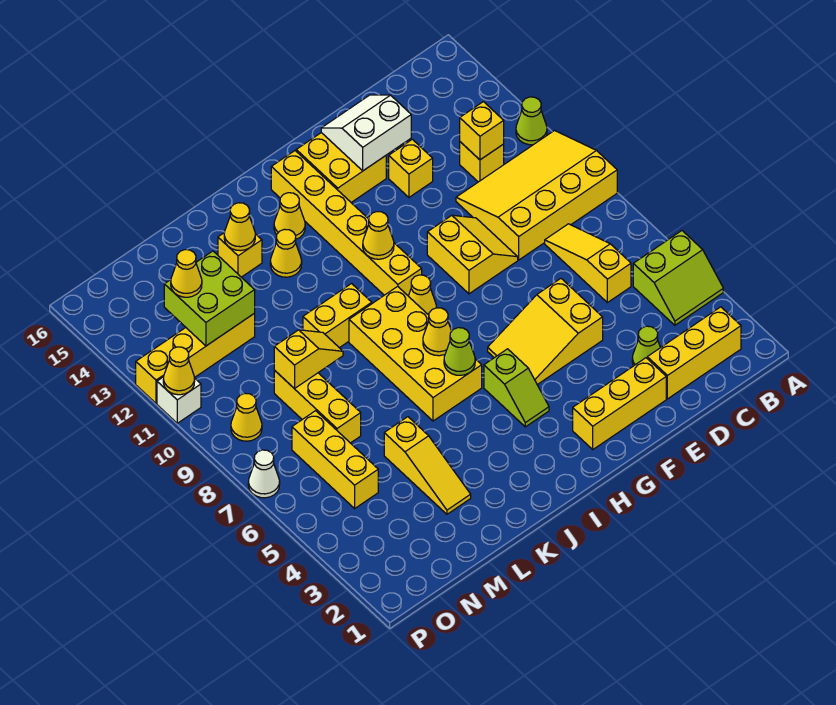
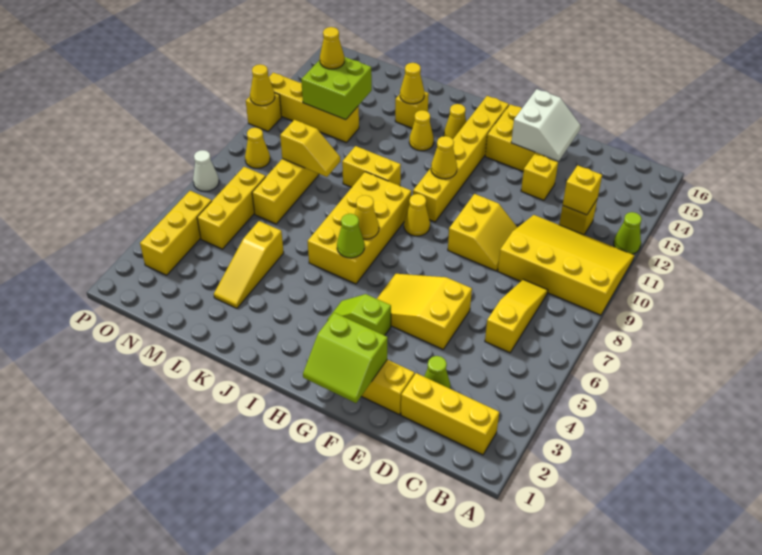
lime 2x2 slope [633,231,723,325] -> lime 2x2 slope moved to [303,313,388,403]
white 2x2 slope [321,95,411,171] -> white 2x2 slope turned to [511,89,581,161]
lime 1x2 slope [484,349,549,427] -> lime 1x2 slope turned to [327,294,391,336]
none -> yellow 1x3 brick [140,191,212,275]
white 1x1 brick [157,377,201,423] -> yellow 1x1 brick [246,93,282,131]

